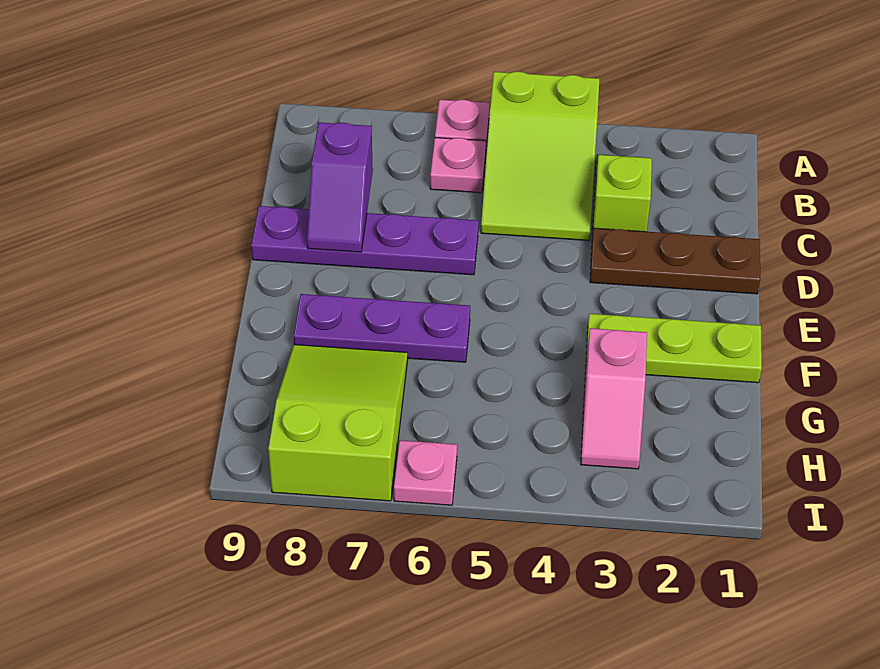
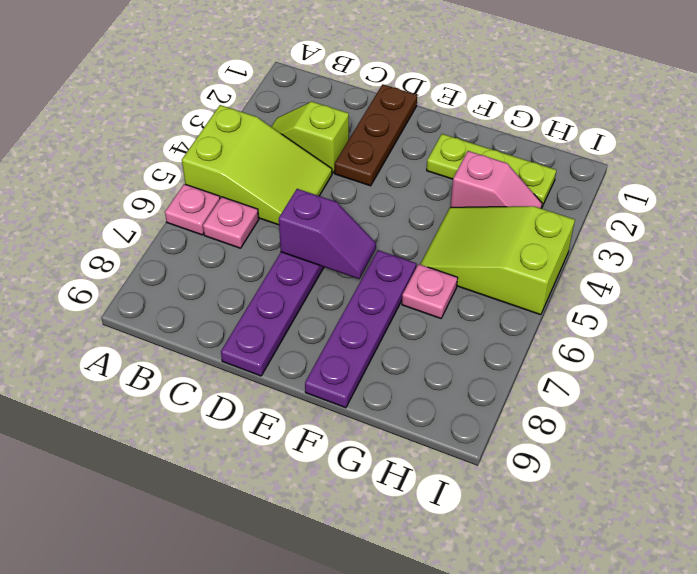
purple 1x2 slope [307,122,373,252] -> purple 1x2 slope moved to [279,189,376,279]
lime 1x3 plate [586,314,762,383] -> lime 1x3 plate turned to [427,134,556,207]
purple 1x3 plate [294,294,470,362] -> purple 1x4 plate [305,250,416,408]
lime 2x3 slope [268,345,408,501] -> lime 2x3 slope moved to [420,206,575,315]
pink 1x1 plate [394,440,457,505] -> pink 1x1 plate moved to [402,264,458,318]

